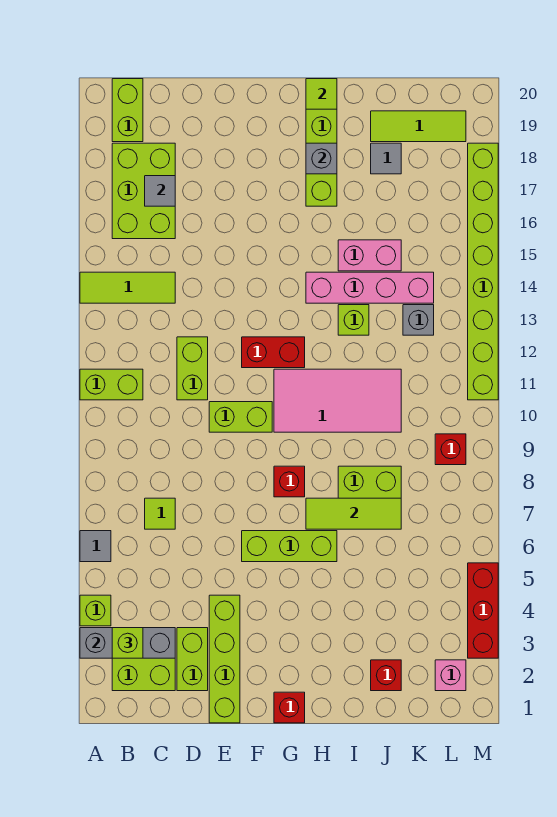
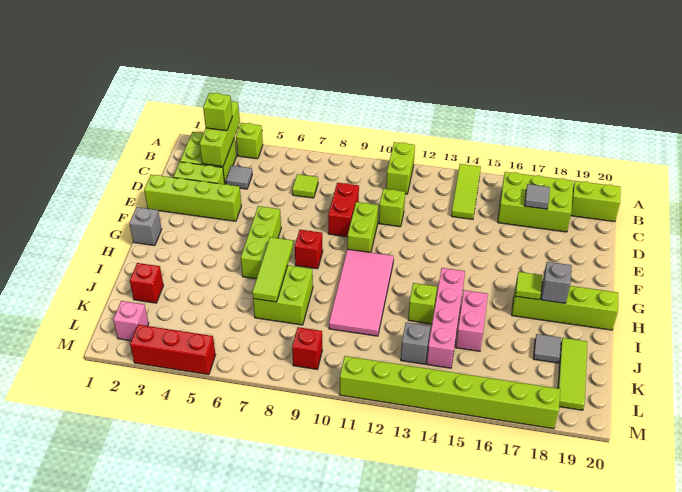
grey 1x3 brick [80,628,175,658] -> lime 1x3 brick [200,101,240,167]
grey 1x1 tile [80,531,111,562] -> grey 1x1 tile moved to [226,166,252,189]
lime 1x2 brick [177,337,208,400] -> lime 1x1 brick [379,189,405,227]
red 1x2 brick [242,337,305,368] -> red 1x2 brick moved to [328,183,359,237]
red 1x1 brick [274,692,305,723] -> grey 1x1 brick [129,207,162,246]
lime 1x1 tile [306,79,337,109] -> lime 1x1 tile moved to [515,272,543,300]

